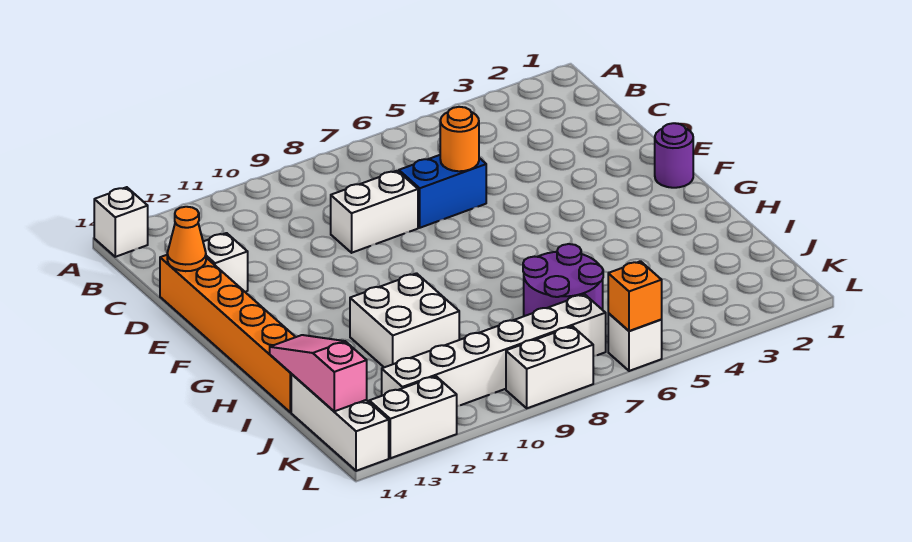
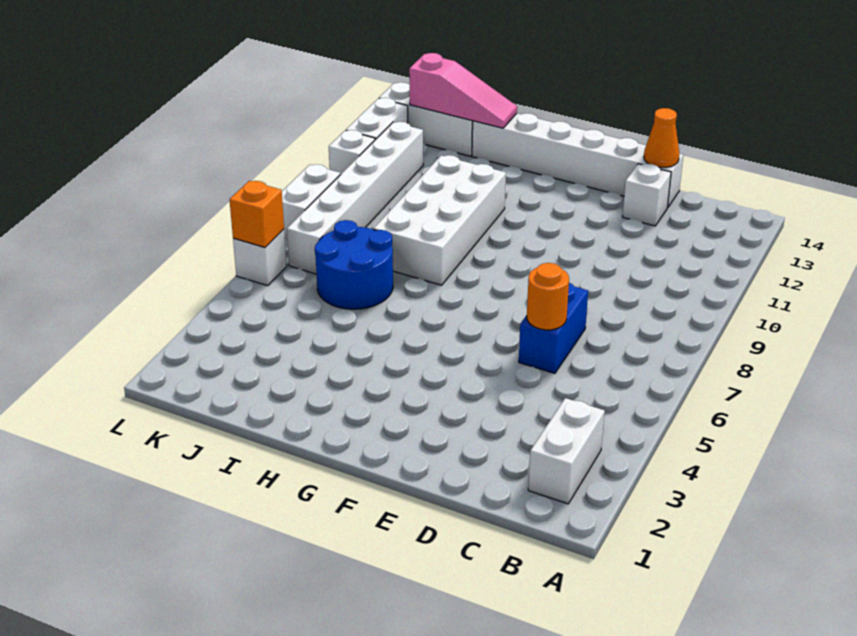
white 1x1 brick [94,187,148,257] -> white 1x1 brick moved to [329,130,375,174]
white 1x2 brick [331,171,418,253] -> white 1x2 brick moved to [528,398,605,504]
orange 1x6 brick [160,255,295,412] -> white 1x6 brick [472,113,683,208]
purple 1x1 round brick [655,123,693,188] -> none
white 2x2 brick [350,273,459,367] -> white 2x4 brick [374,155,506,285]
purple 2x2 round brick [523,244,603,316] -> blue 2x2 round brick [315,220,393,309]

